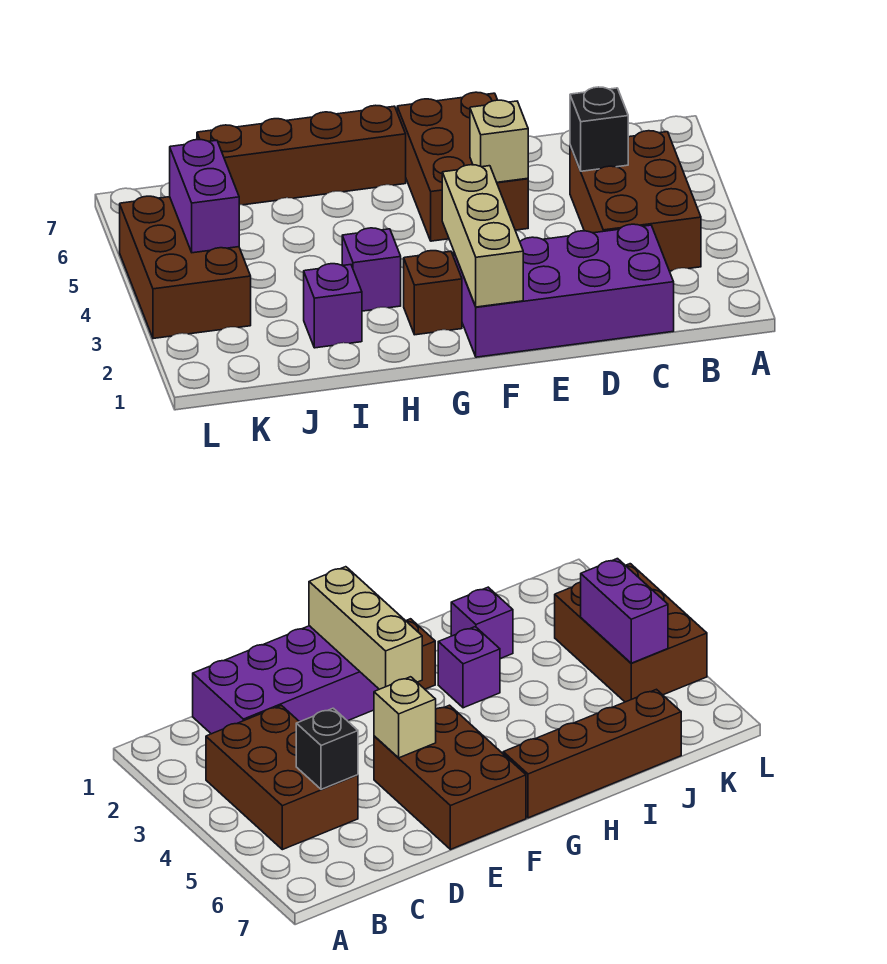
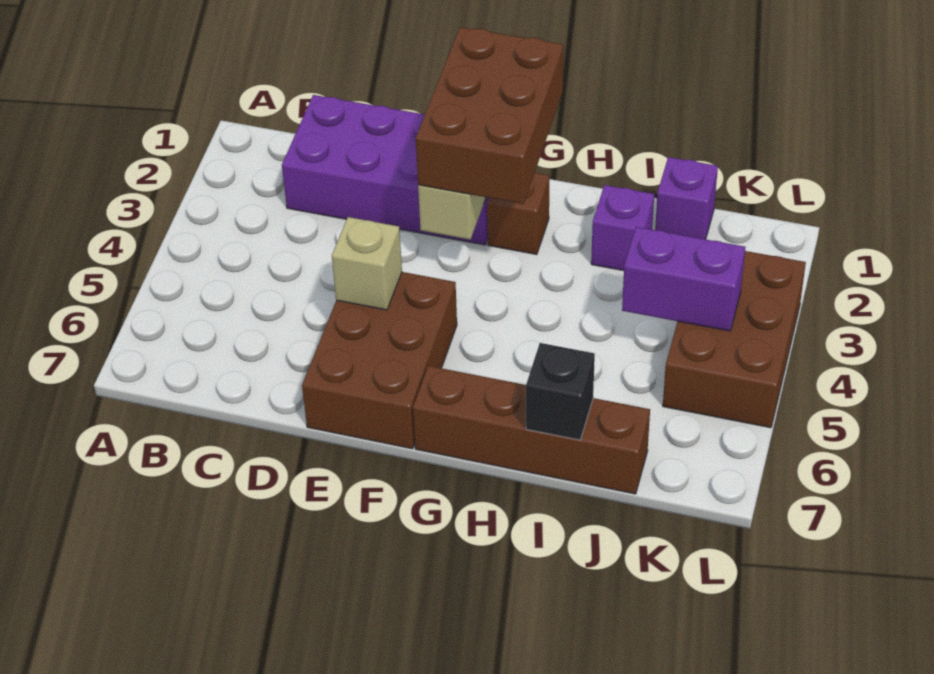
brown 2x3 brick [570,131,701,271] -> brown 2x3 brick moved to [416,27,564,204]
black 1x1 brick [570,87,628,171] -> black 1x1 brick moved to [526,343,595,440]
purple 1x1 brick [342,228,401,311] -> purple 1x1 brick moved to [655,157,718,239]
purple 1x2 brick [170,140,239,253] -> purple 1x2 brick turned to [622,227,745,331]

